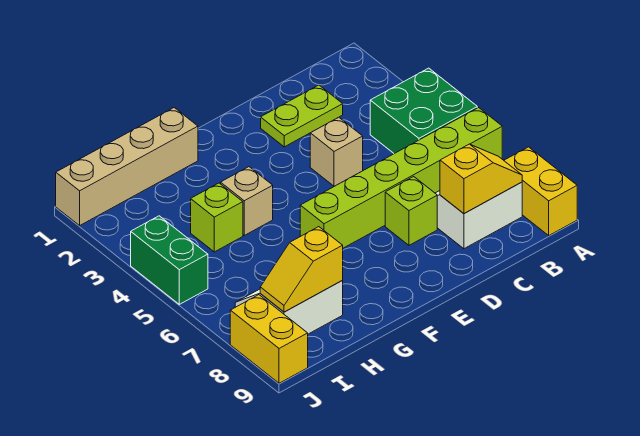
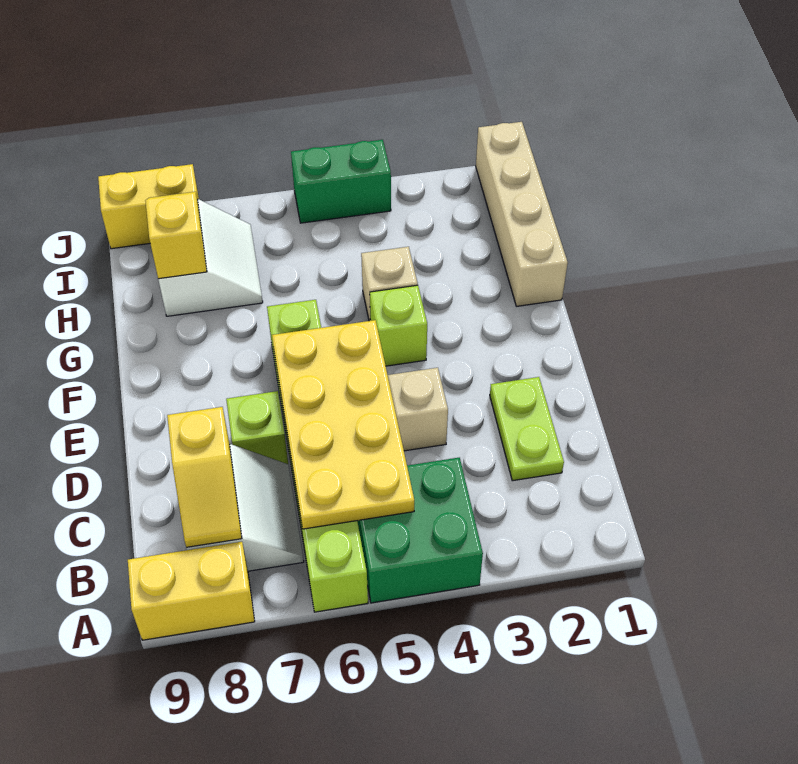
none -> yellow 2x4 plate [272,320,414,529]
lime 1x1 brick [191,183,243,252] -> lime 1x1 brick moved to [370,285,427,366]

